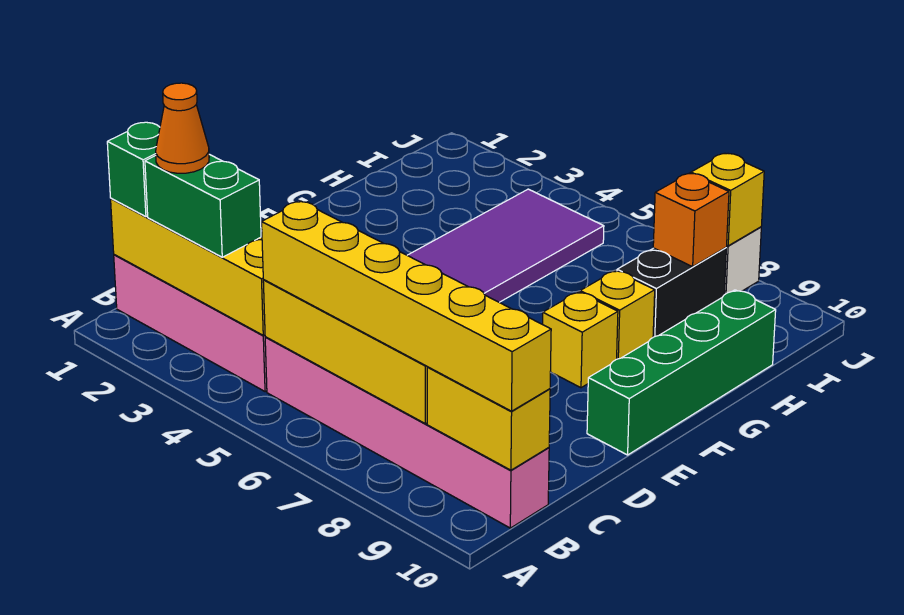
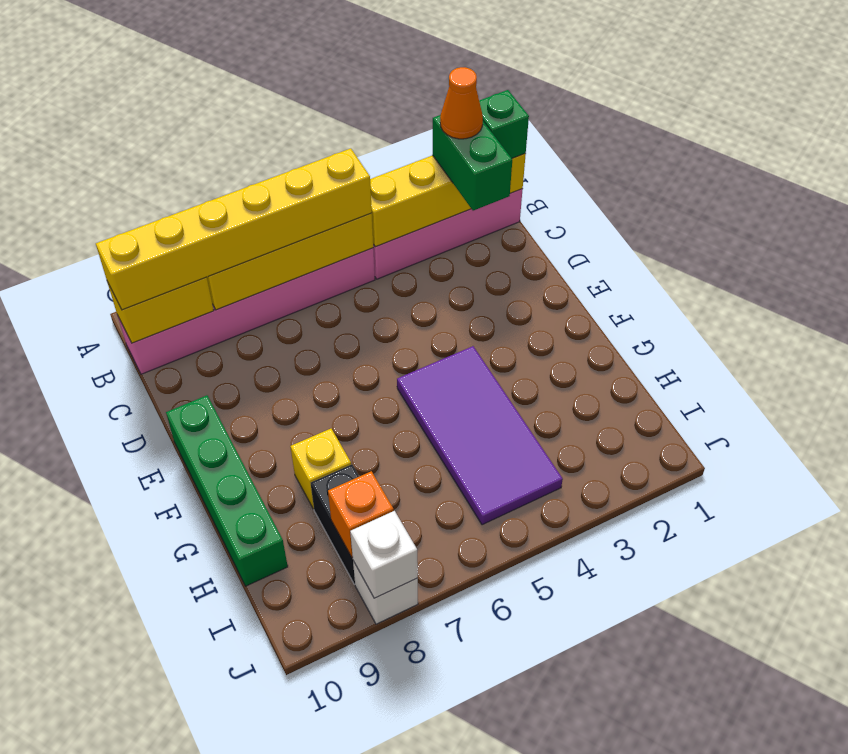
green 1x2 brick [145,154,261,257] -> green 1x2 brick turned to [432,115,512,211]
yellow 1x1 brick [543,292,618,388] -> none
yellow 1x1 brick [691,153,764,246] -> white 1x1 brick [350,511,418,598]

